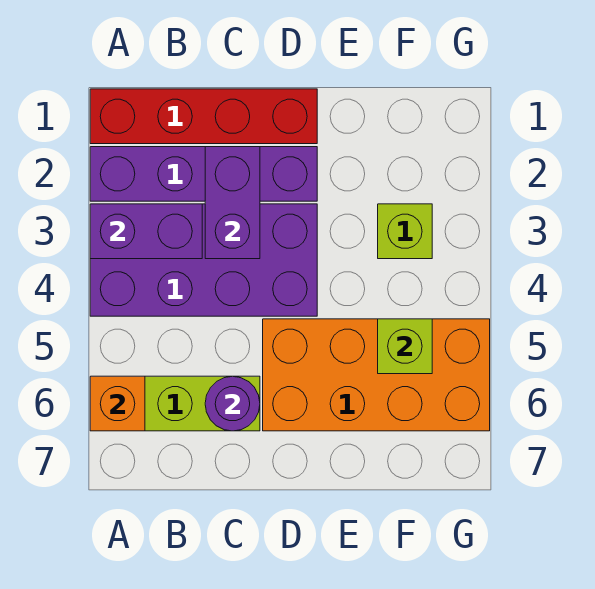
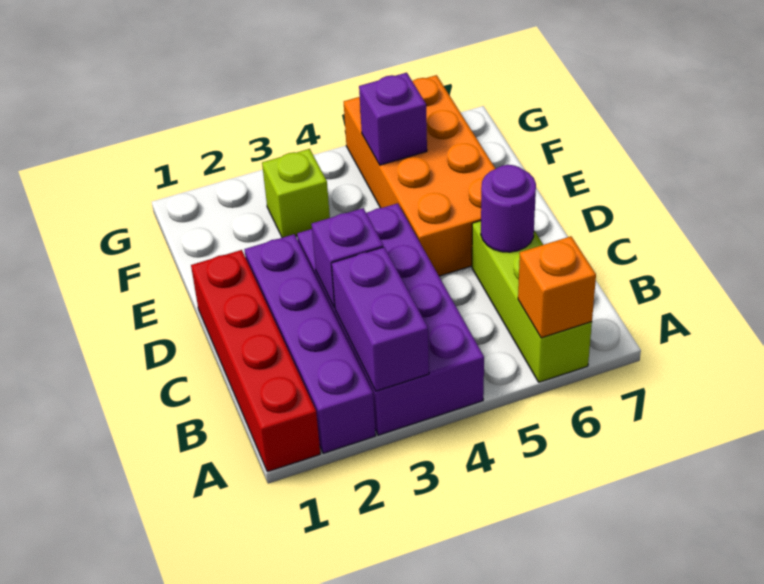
purple 1x2 brick [205,147,260,259] -> purple 1x1 brick [312,208,383,308]
lime 1x1 brick [378,319,432,374] -> purple 1x1 brick [359,73,427,165]

